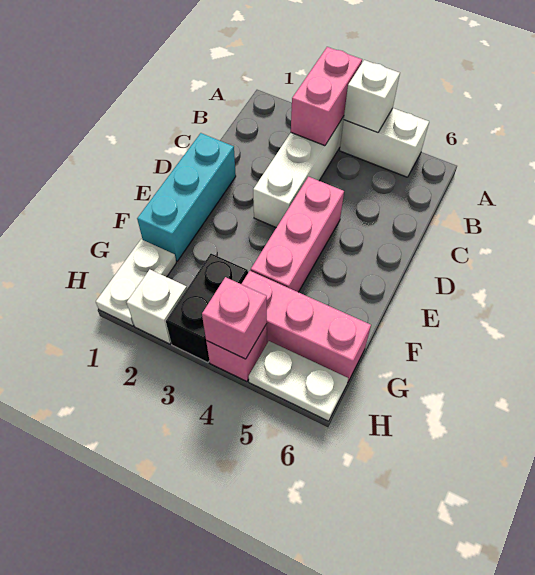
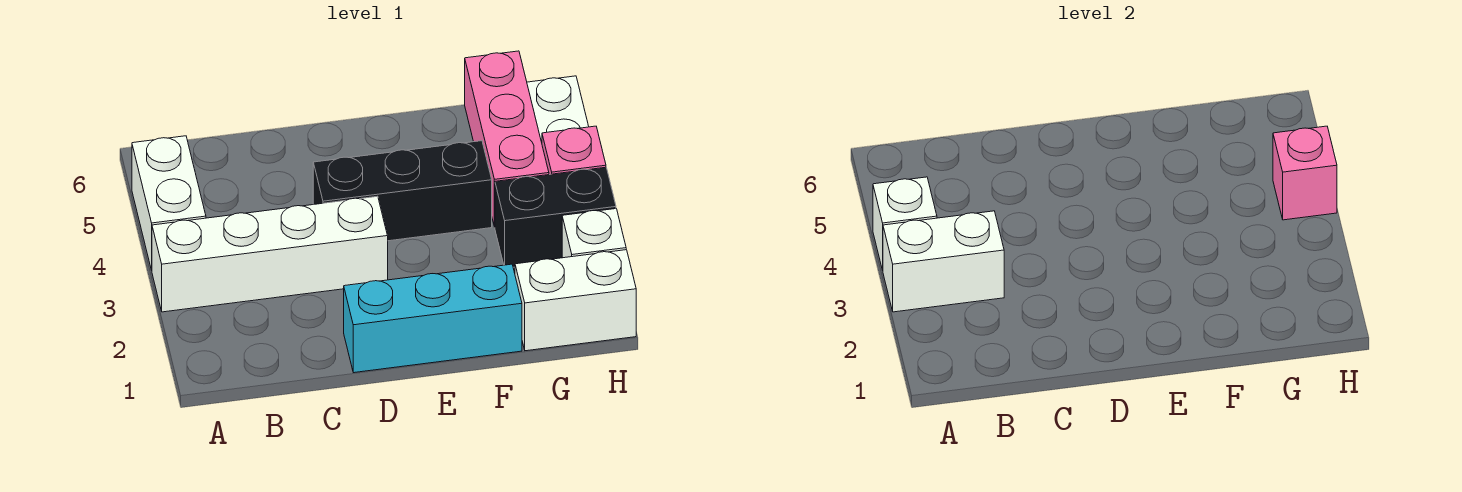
pink 1x2 brick [291,47,362,146] -> white 1x2 brick [883,211,1004,312]
pink 1x3 brick [251,177,344,292] -> black 1x3 brick [313,141,492,241]
white 1x2 plate [96,239,176,326] -> white 1x2 brick [515,250,636,351]

